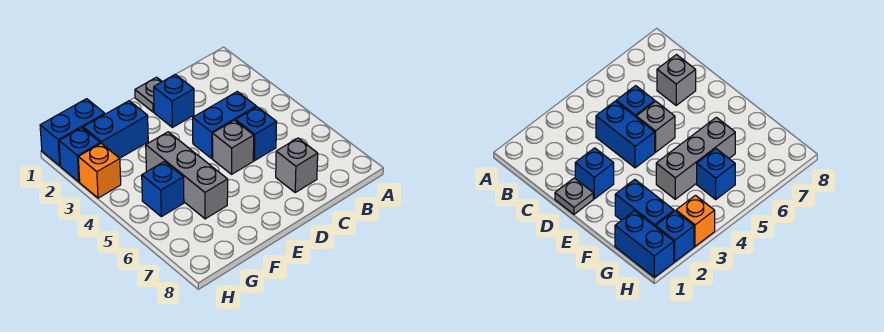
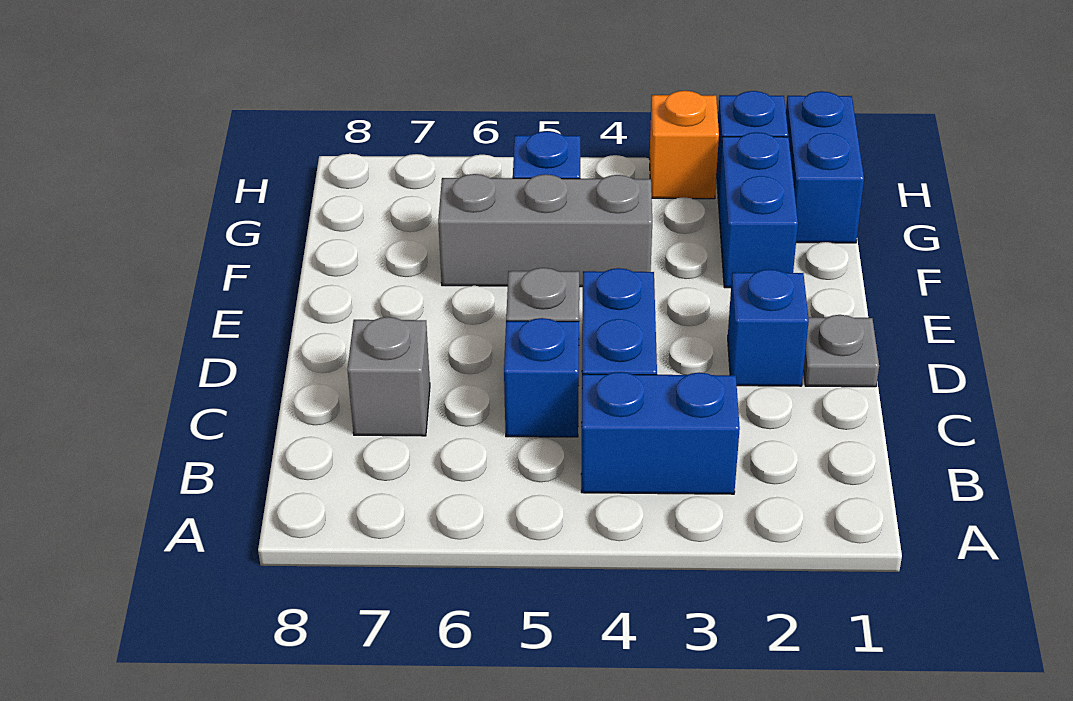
none -> blue 1x2 brick [581,372,740,494]

